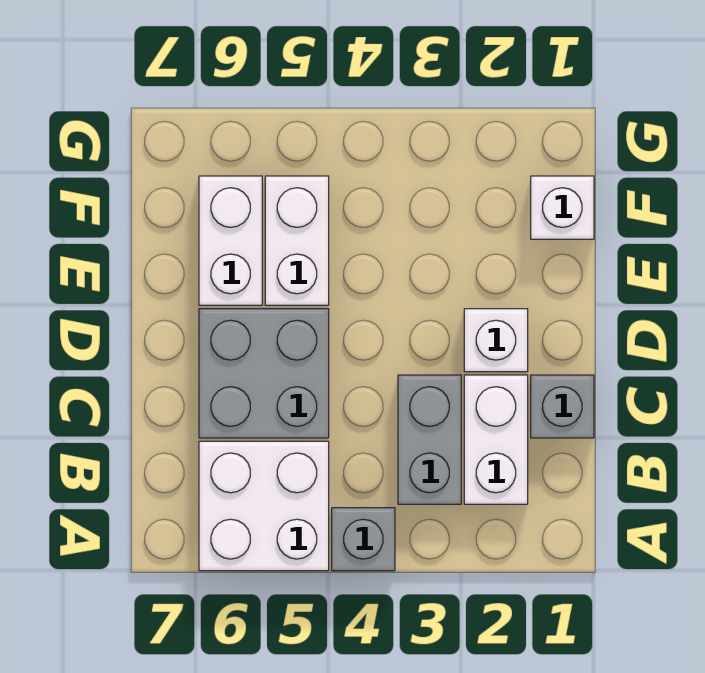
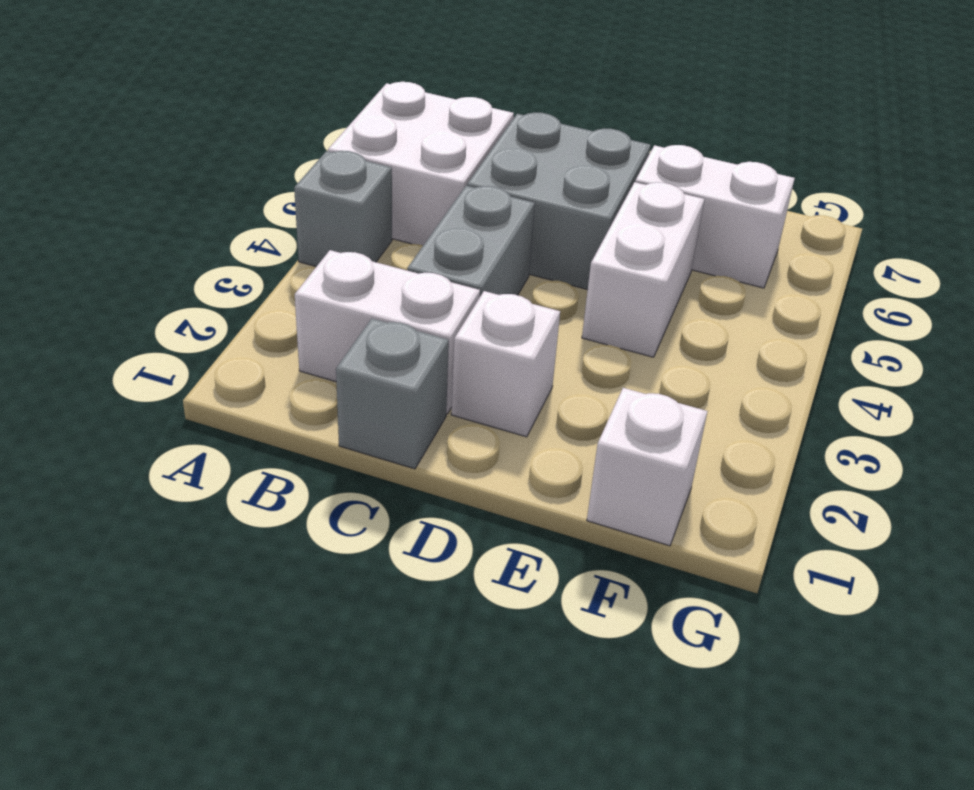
grey 1x2 brick [398,375,461,504] -> grey 1x2 brick turned to [407,186,535,296]
white 1x2 brick [265,176,329,305] -> white 1x2 brick turned to [582,182,704,357]

